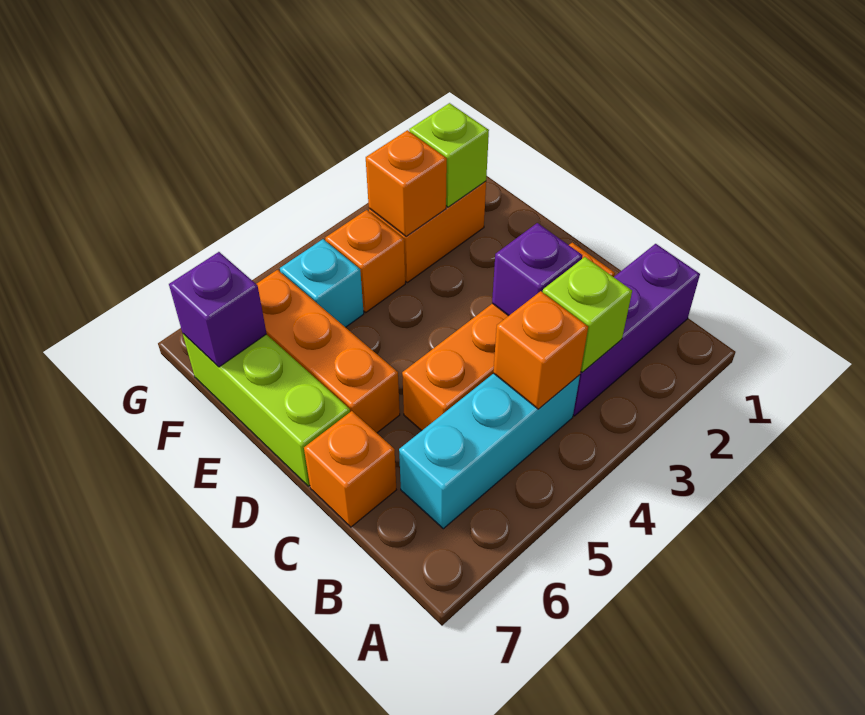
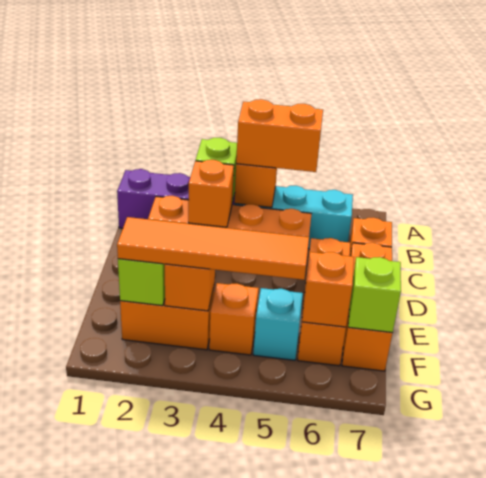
none -> orange 1x2 brick [236,99,323,172]
purple 1x1 brick [492,223,582,316] -> orange 1x1 brick [188,160,234,227]
lime 1x3 brick [183,334,350,486] -> orange 1x3 brick [342,243,392,371]
none -> orange 1x4 tile [117,217,309,280]
none -> orange 1x1 brick [302,252,354,327]
purple 1x1 brick [169,252,267,367] -> lime 1x1 brick [348,257,401,333]

